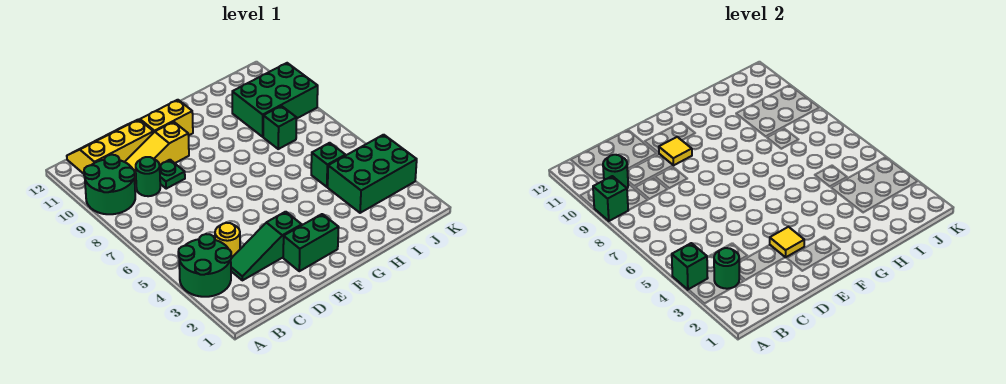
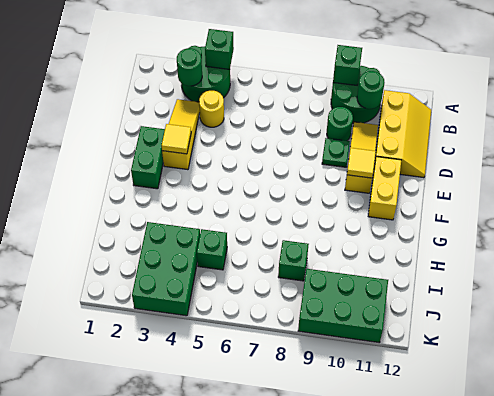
green 1x3 slope [231,212,302,280] -> yellow 1x3 slope [162,99,200,170]
green 2x3 brick [232,63,318,137] -> green 2x3 brick turned to [298,269,388,343]

